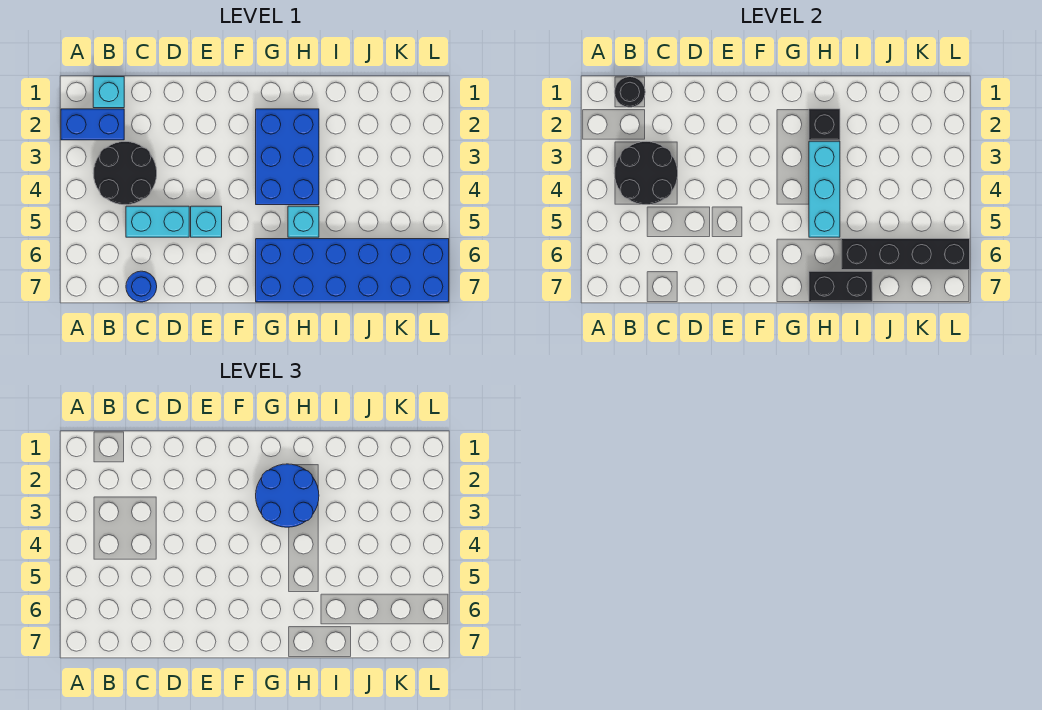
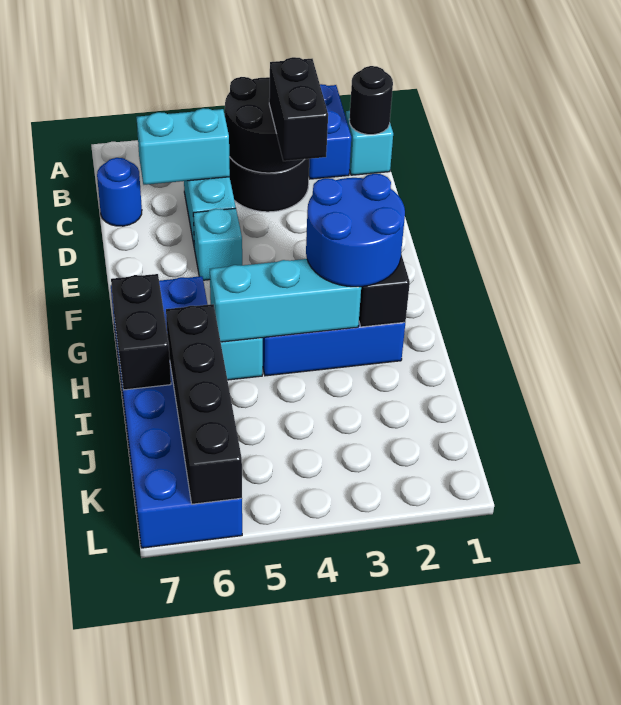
none -> black 1x2 brick [269,57,328,161]
none -> cyan 1x2 brick [136,108,230,185]

